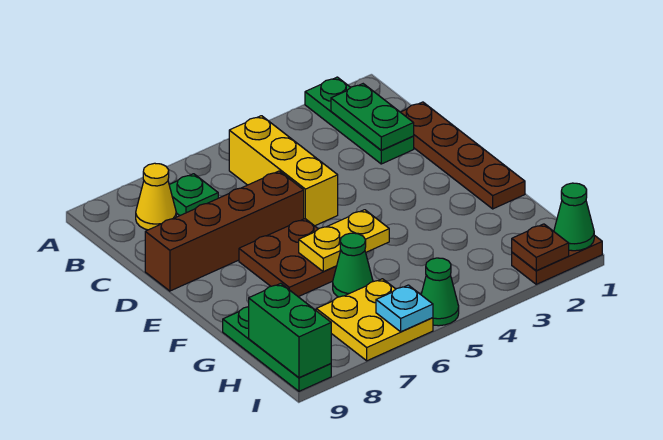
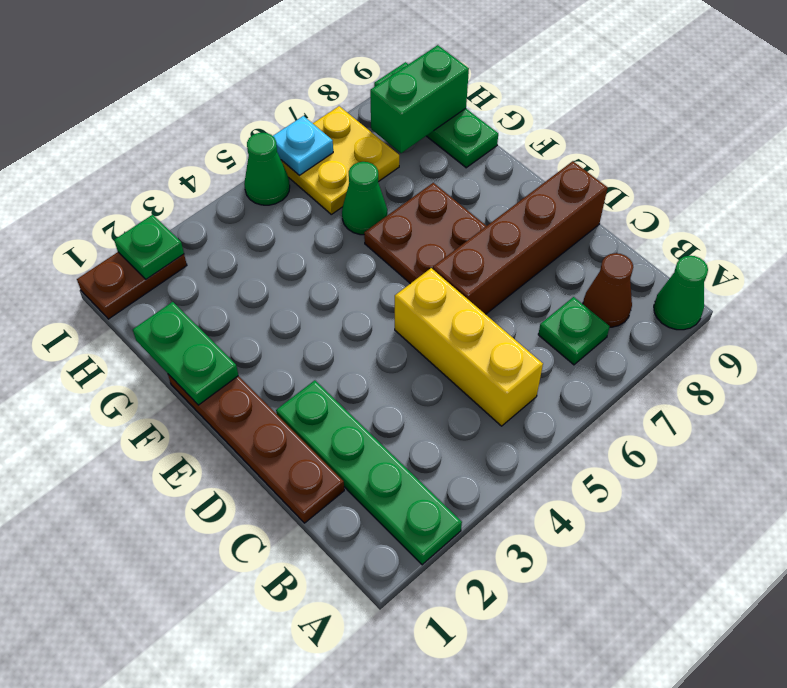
green 1x3 plate [305,77,414,164] -> green 1x4 plate [276,380,462,565]
green 1x2 plate [331,84,414,150] -> green 1x2 plate moved to [133,302,238,405]
yellow 1x1 cone [136,163,176,230] -> brown 1x1 cone [583,253,633,327]
yellow 1x2 plate [299,210,389,271] -> none
green 1x2 brick [249,283,331,378] -> green 1x2 brick turned to [370,45,469,153]
green 1x1 cone [554,183,594,251] -> green 1x1 cone moved to [654,256,708,330]
brown 1x1 plate [512,224,569,271] -> green 1x1 plate [114,215,184,279]

